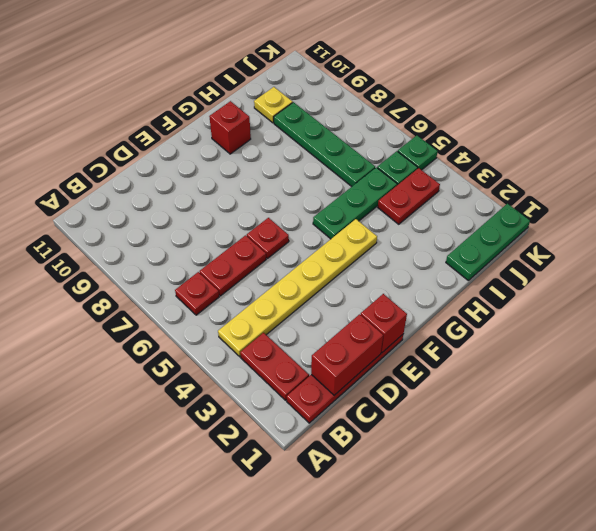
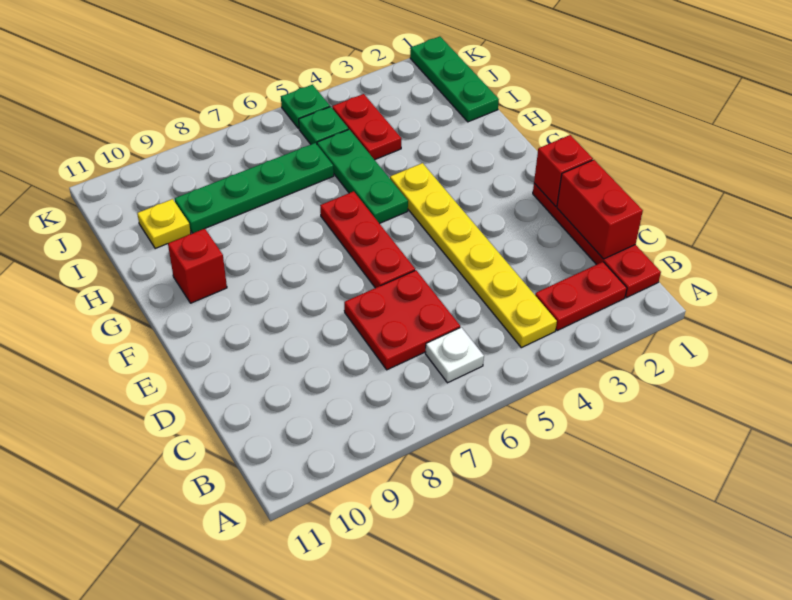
red 1x1 plate [175,272,219,315] -> white 1x1 plate [425,327,484,383]
red 1x2 plate [200,235,266,296] -> red 2x2 plate [344,270,460,370]
red 1x1 plate [247,218,289,258] -> red 1x3 plate [320,191,415,288]

